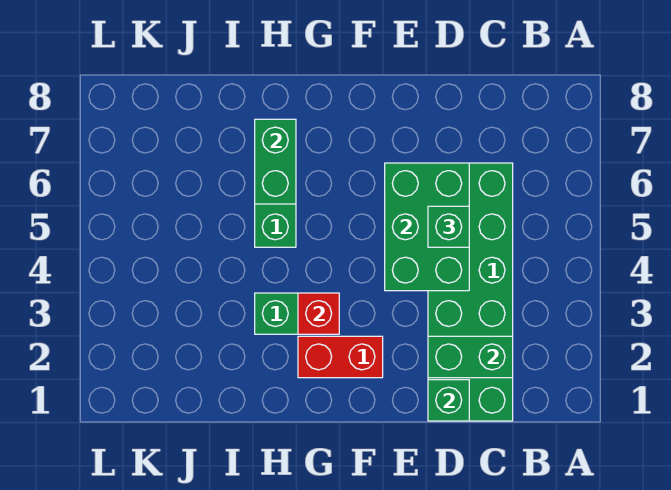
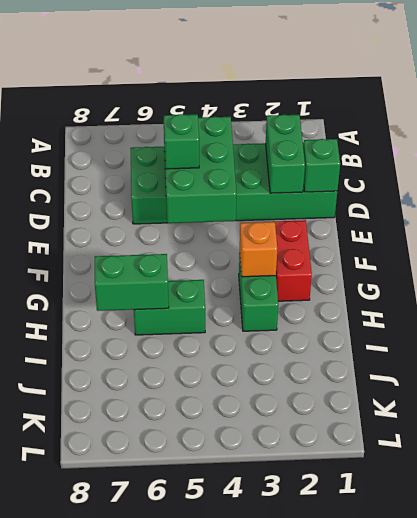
green 2x3 brick [385,163,469,291] -> green 2x3 brick turned to [164,117,237,223]
red 1x1 brick [298,293,339,334] -> orange 1x1 brick [240,222,277,277]

